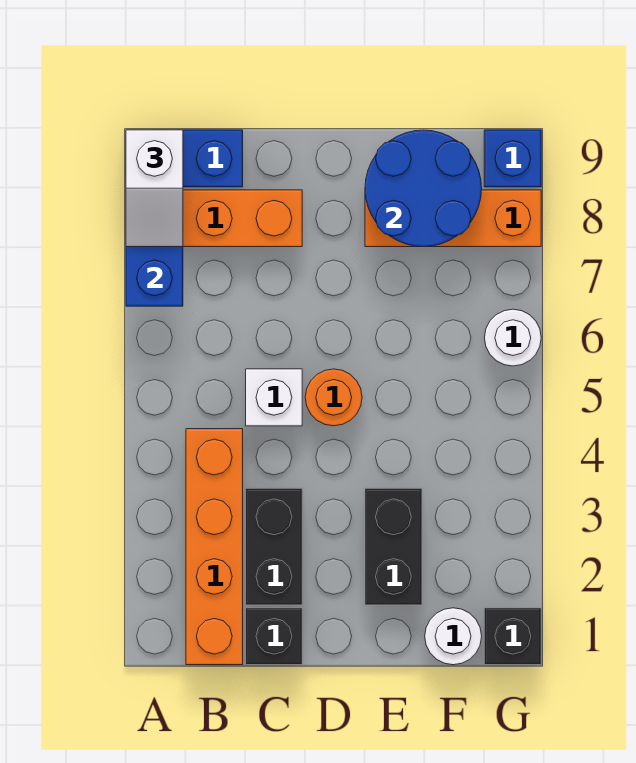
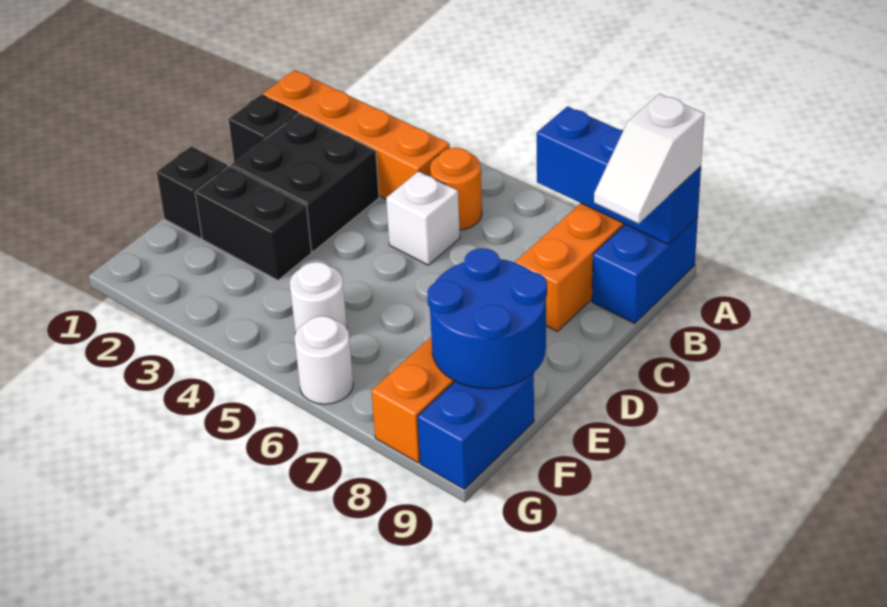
white 1x2 slope [126,130,183,247] -> white 1x2 slope turned to [594,94,705,224]
black 1x2 brick [246,488,302,605] -> black 2x2 brick [231,113,379,251]
orange 1x1 round brick [305,369,362,426] -> orange 1x1 round brick moved to [430,148,482,230]
white 1x1 round brick [425,608,482,665] -> white 1x1 round brick moved to [290,262,347,333]
black 1x1 brick [484,608,541,665] -> black 1x1 brick moved to [157,146,228,238]
blue 1x1 brick [484,130,541,187] -> blue 1x2 brick [417,374,534,489]

